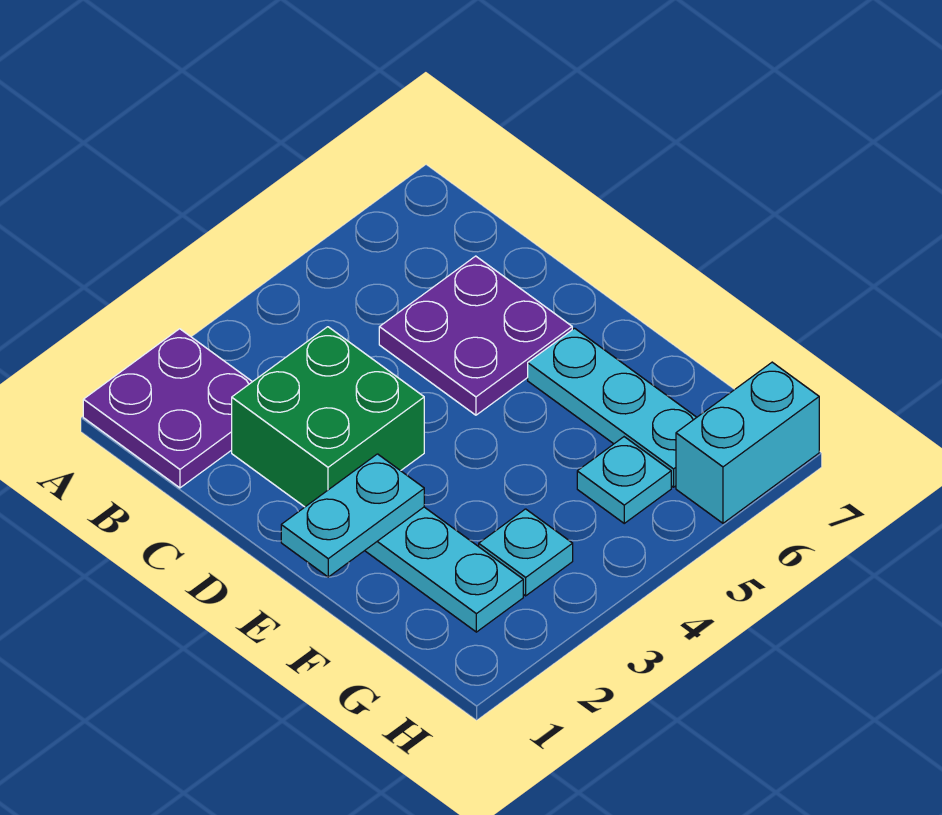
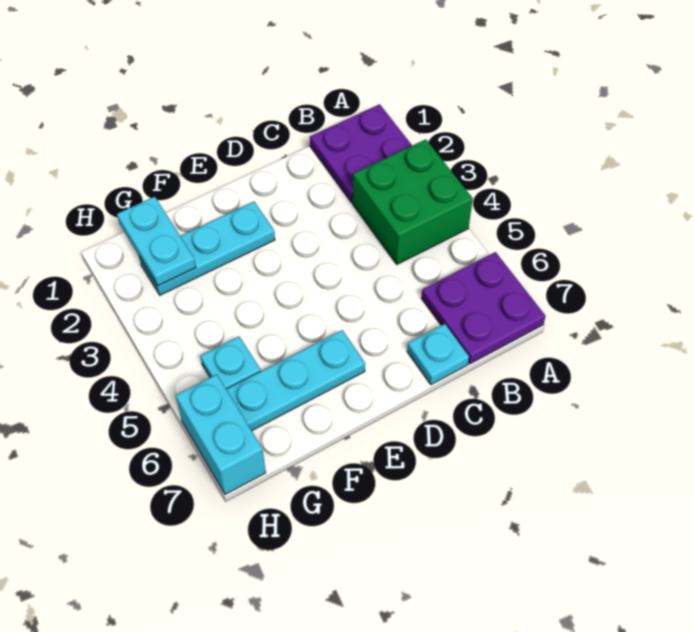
green 2x2 brick [232,327,424,507] -> green 2x2 brick moved to [353,139,473,264]
purple 2x2 plate [379,256,572,415] -> purple 2x2 plate moved to [421,252,545,364]
cyan 1x2 plate [281,454,424,577] -> cyan 1x2 plate moved to [117,197,196,286]
cyan 1x1 plate [479,509,573,596] -> cyan 1x1 plate moved to [407,324,469,385]

